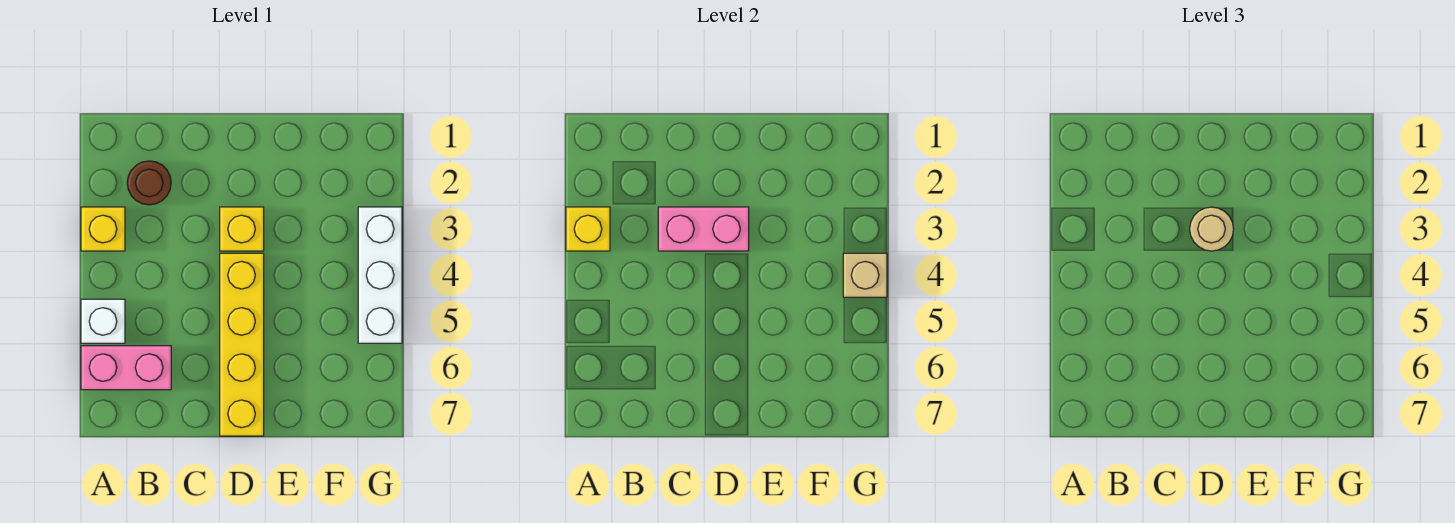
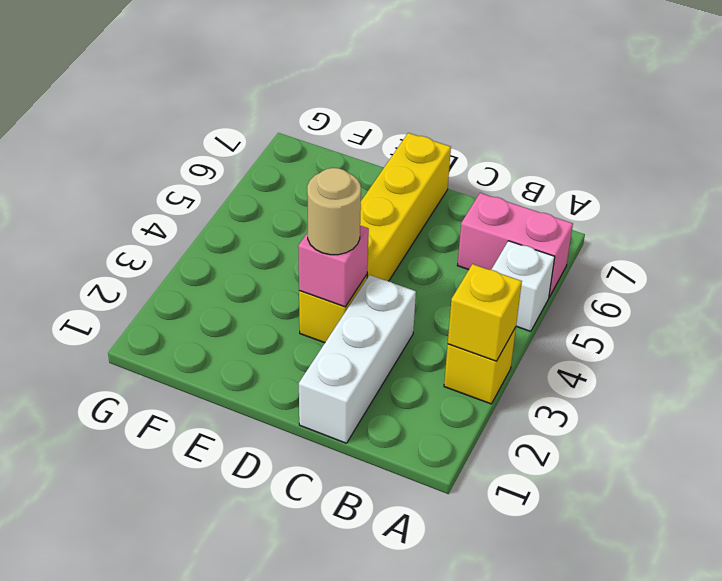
brown 1x1 round brick [127,161,171,205] -> none
pink 1x2 brick [658,207,749,251] -> pink 1x1 brick [298,226,369,307]
white 1x3 brick [358,207,402,343] -> white 1x3 brick moved to [299,275,416,443]
tan 1x1 brick [843,253,887,297] -> none

